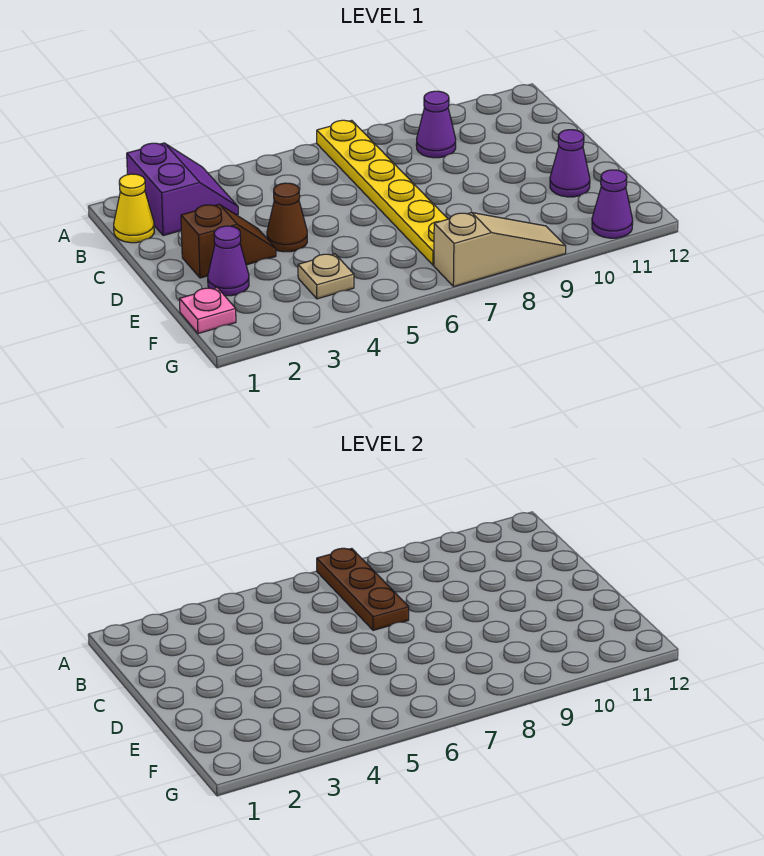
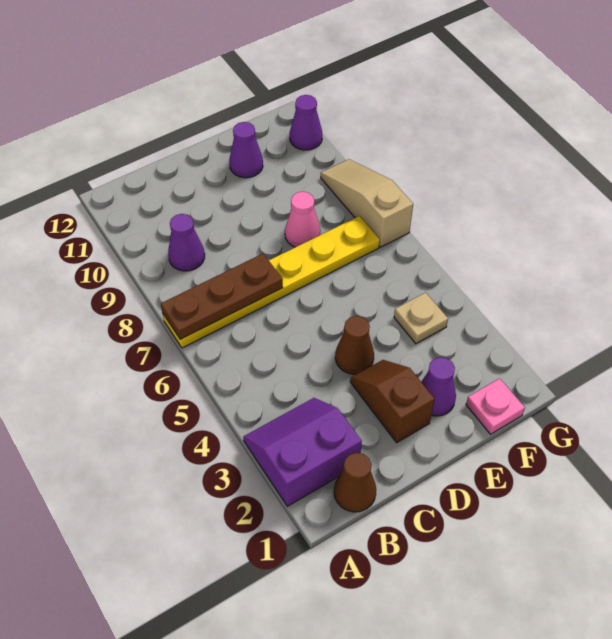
yellow 1x1 cone [114,174,154,243] -> brown 1x1 cone [334,453,376,512]
none -> pink 1x1 cone [285,192,320,247]

